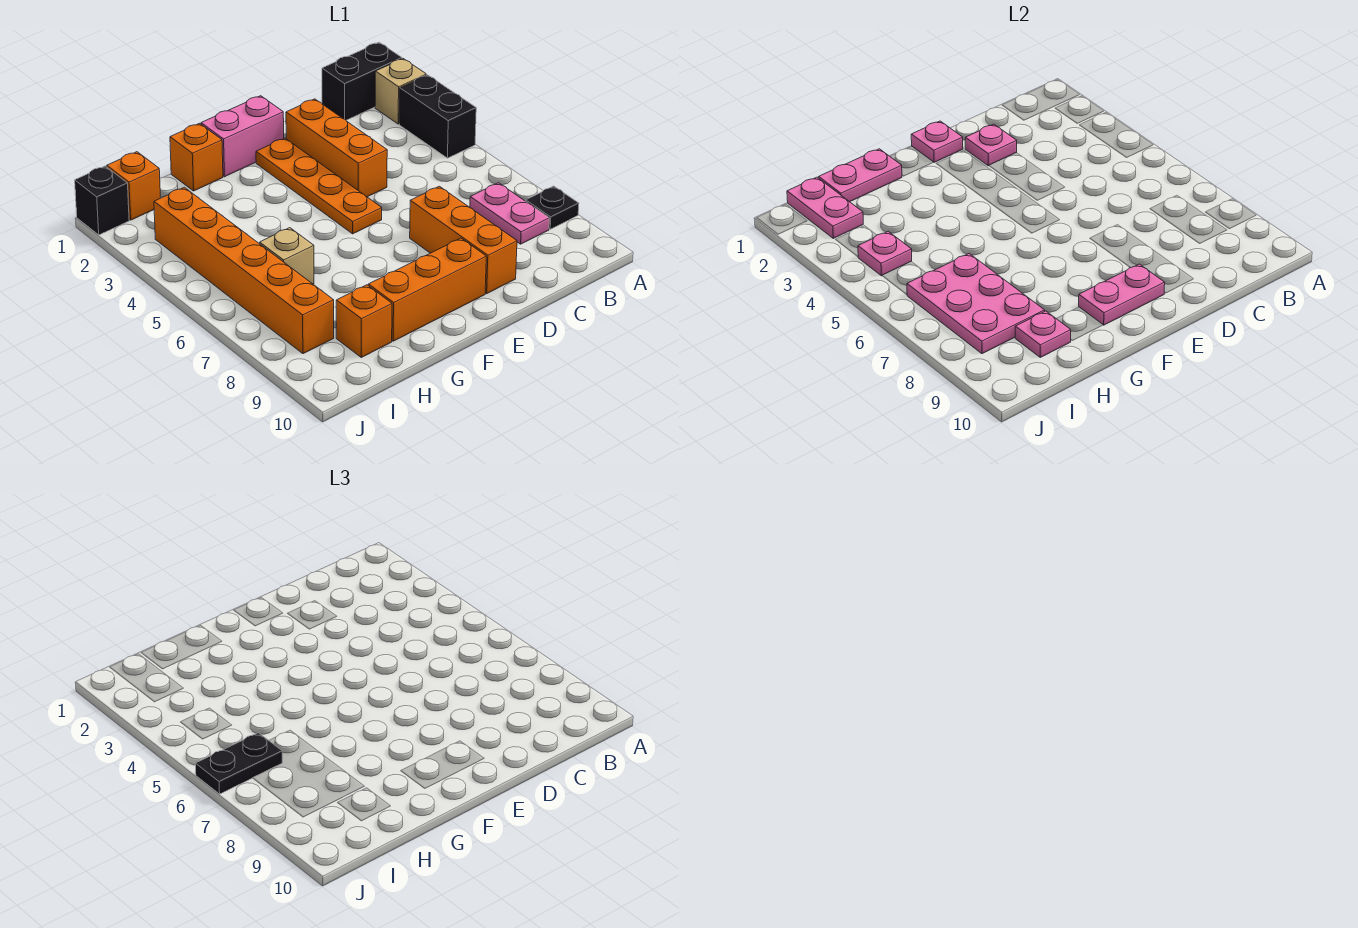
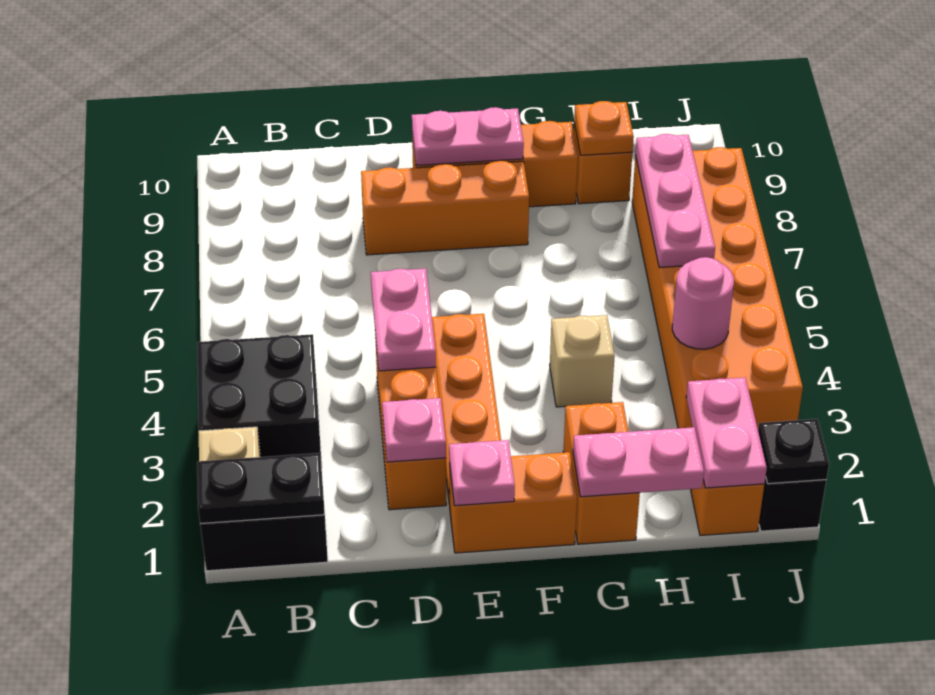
black 1x2 brick [399,75,476,158] -> black 2x2 brick [197,334,322,466]
black 1x1 plate [526,186,579,229] -> black 1x1 plate moved to [758,419,829,484]
pink 1x2 plate [470,183,549,244] -> pink 1x2 plate moved to [371,268,436,371]
orange 1x3 brick [410,186,517,293] -> orange 1x3 brick turned to [361,161,529,255]
pink 1x2 brick [201,96,284,177] -> orange 1x2 brick [449,452,577,553]
orange 1x1 brick [170,123,223,191] -> orange 1x2 brick [563,402,640,544]
tan 1x1 brick [260,228,314,284] -> tan 1x1 brick moved to [550,315,615,407]
pink 2x3 plate [907,254,1045,354] -> pink 1x3 plate [635,134,715,267]
pink 1x1 plate [1015,311,1071,357] -> orange 1x1 plate [574,101,634,155]
orange 1x6 brick [154,187,334,354] -> orange 2x6 brick [632,147,803,428]
pink 1x1 plate [858,231,912,276] -> pink 1x1 round brick [672,257,734,349]
black 1x2 plate [196,733,282,794] -> black 1x2 plate moved to [197,453,325,524]

